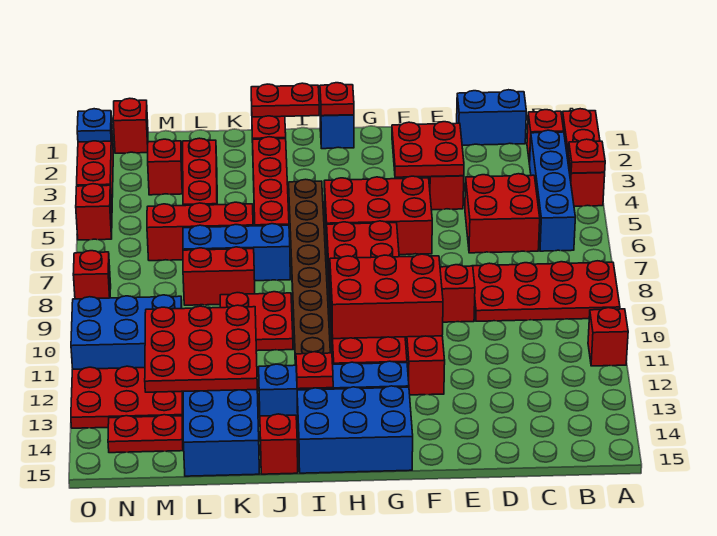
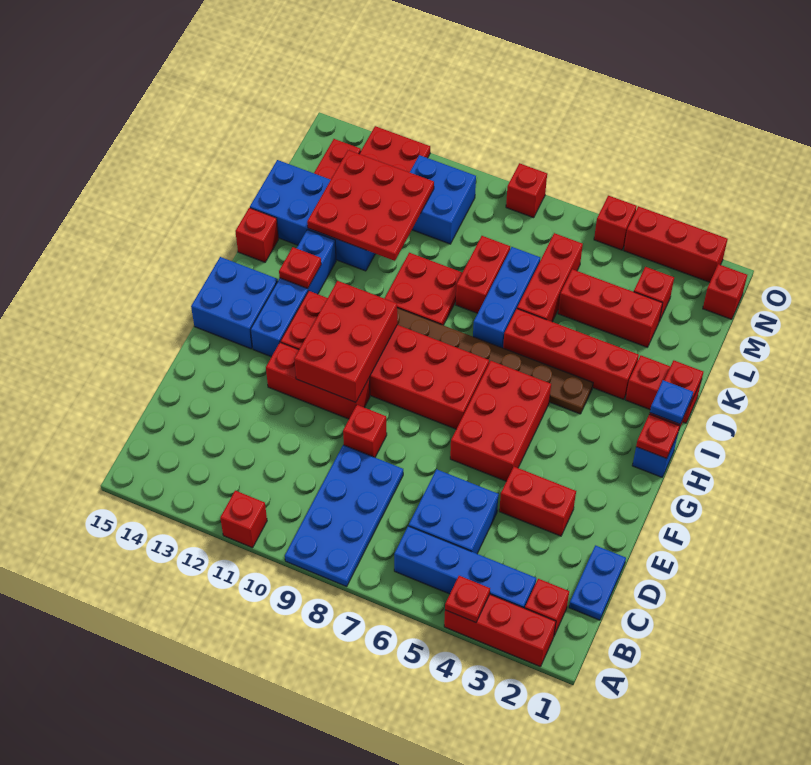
red 2x4 plate [473,261,620,321] -> blue 2x4 plate [285,445,403,586]
blue 1x2 brick [457,90,526,145] -> blue 1x2 plate [569,545,626,620]
red 2x2 brick [465,174,540,253] -> blue 2x2 brick [409,469,499,554]
red 2x2 plate [392,122,464,177] -> none
blue 2x3 brick [297,386,413,473] -> blue 2x2 brick [191,257,278,349]
blue 2x3 brick [71,295,182,369] -> blue 2x2 brick [410,155,476,244]
blue 1x1 plate [77,109,112,142] -> blue 1x1 plate moved to [650,380,693,424]

